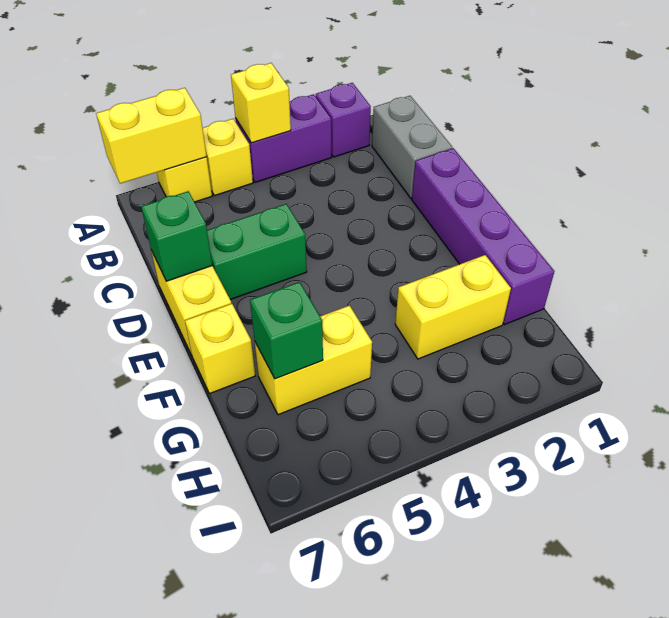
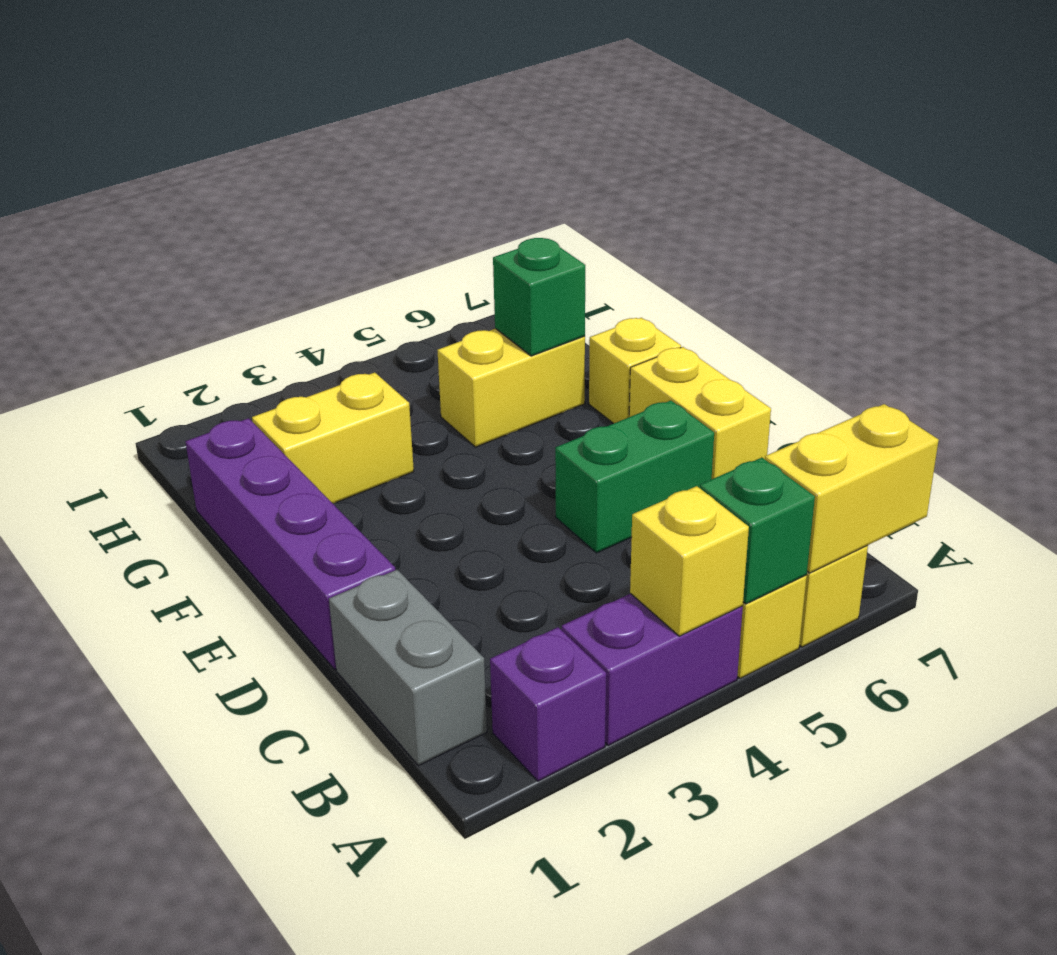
green 1x1 brick [141,191,212,281] -> green 1x1 brick moved to [700,458,815,604]

